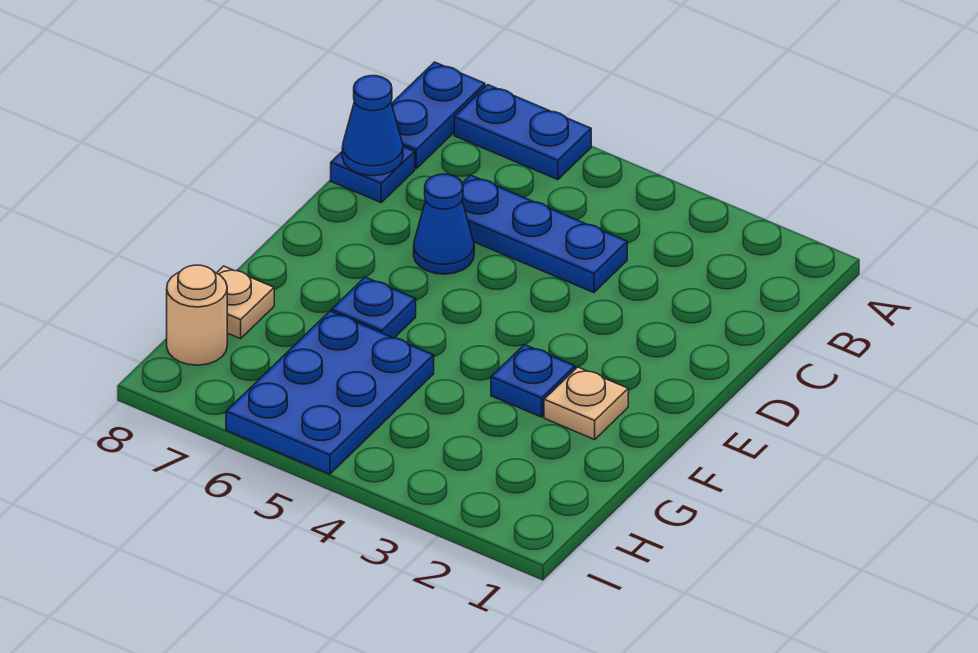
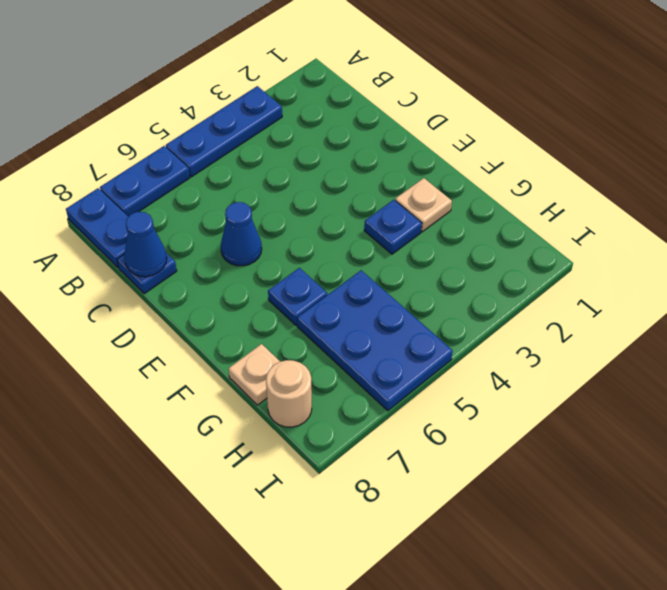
blue 1x3 plate [462,175,627,293] -> blue 1x3 plate moved to [166,86,282,177]

